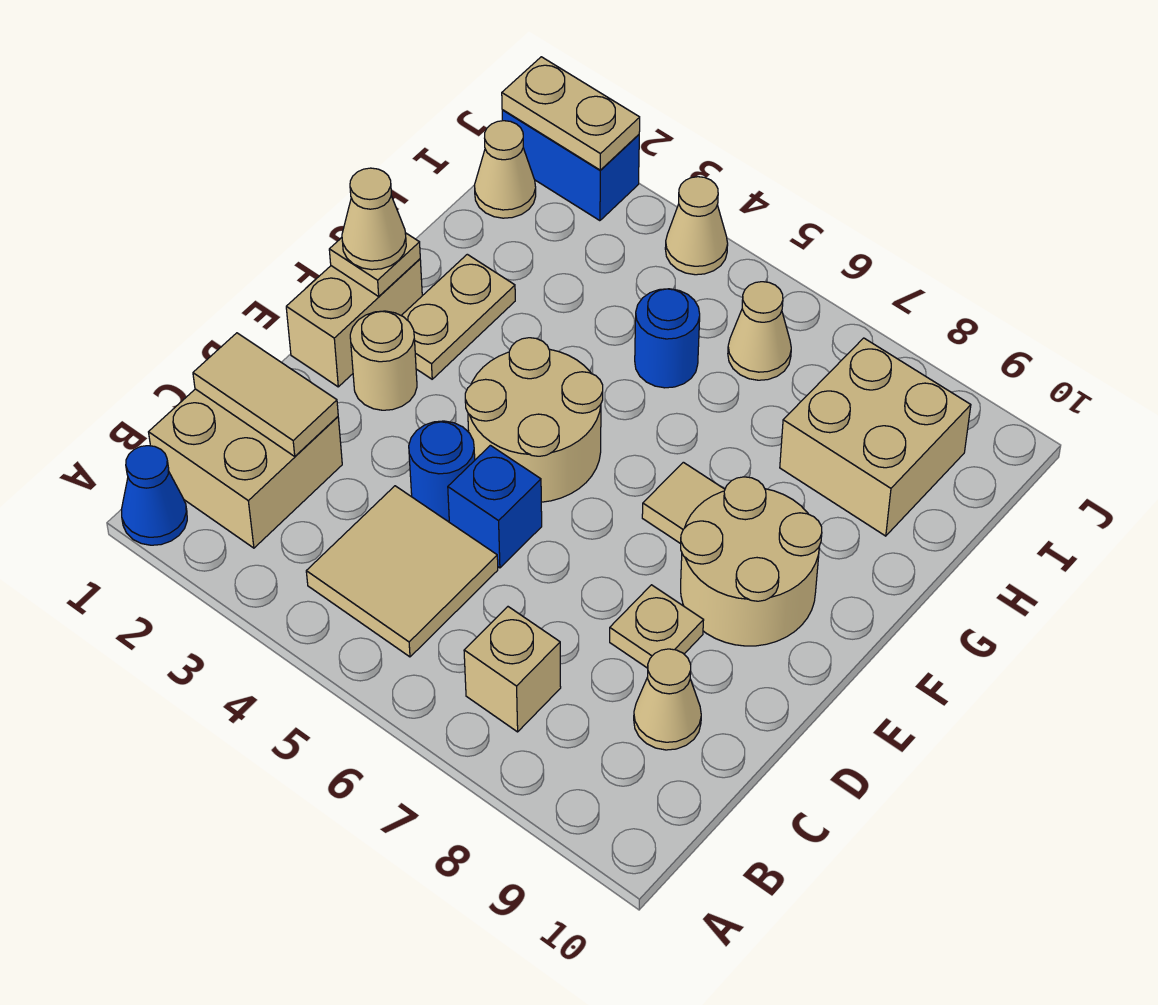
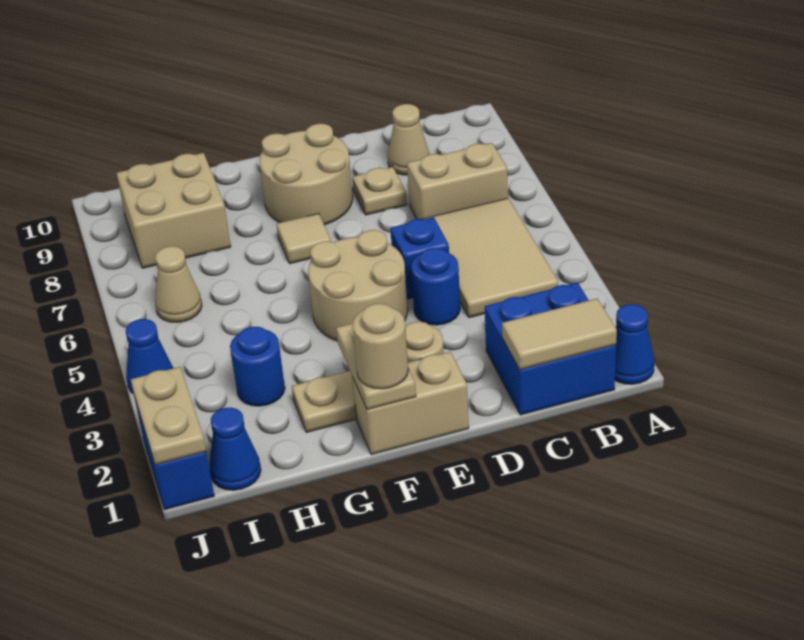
tan 2x2 brick [149,389,342,548] -> blue 2x2 brick [485,283,616,415]
tan 2x2 tile [306,486,498,657] -> tan 2x3 tile [424,198,558,318]
tan 1x1 brick [464,607,561,732] -> tan 1x2 brick [407,143,508,219]
tan 1x2 tile [193,333,338,456] -> tan 1x2 tile turned to [502,299,617,370]
tan 1x1 plate [329,233,420,296] -> tan 1x2 plate [336,324,416,409]
tan 1x1 cone [342,168,406,270] -> tan 1x1 round brick [353,304,408,389]
blue 1x1 round brick [635,289,700,388] -> blue 1x1 round brick moved to [230,327,285,406]
tan 1x1 cone [474,121,536,218] -> blue 1x1 cone [209,408,261,490]
tan 1x1 cone [665,177,728,275] -> blue 1x1 cone [126,319,173,394]

